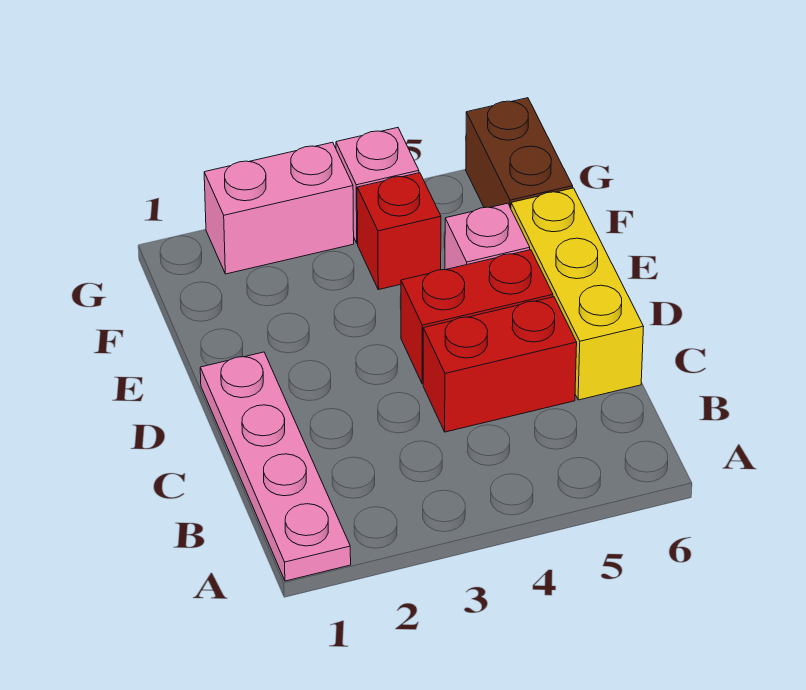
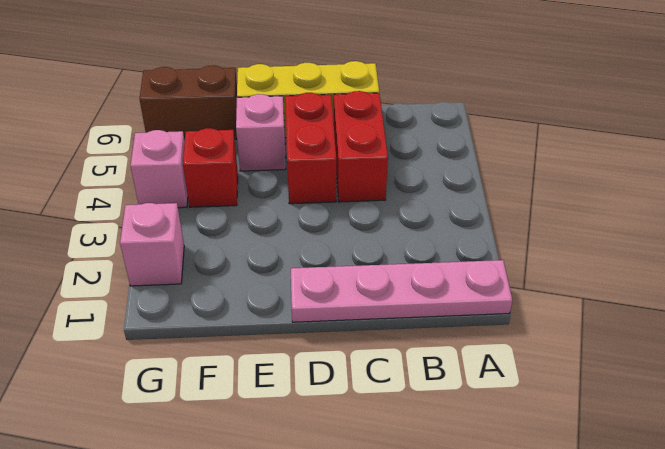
pink 1x2 brick [204,142,354,274] -> pink 1x1 brick [120,203,184,286]

